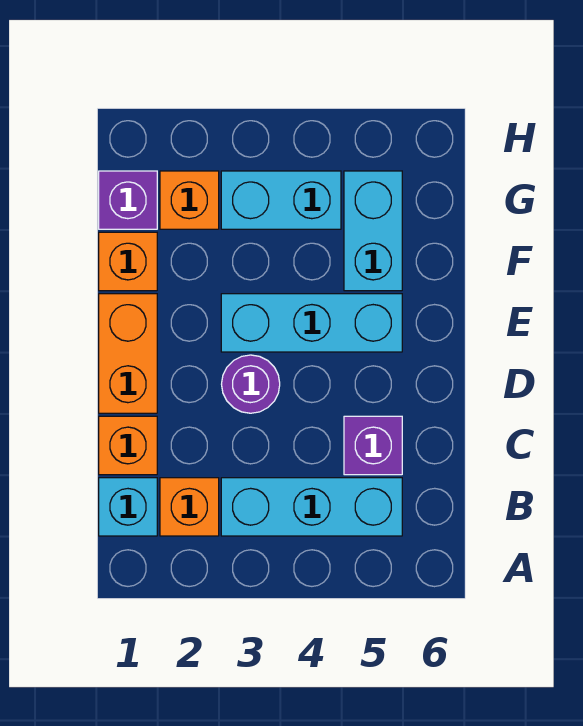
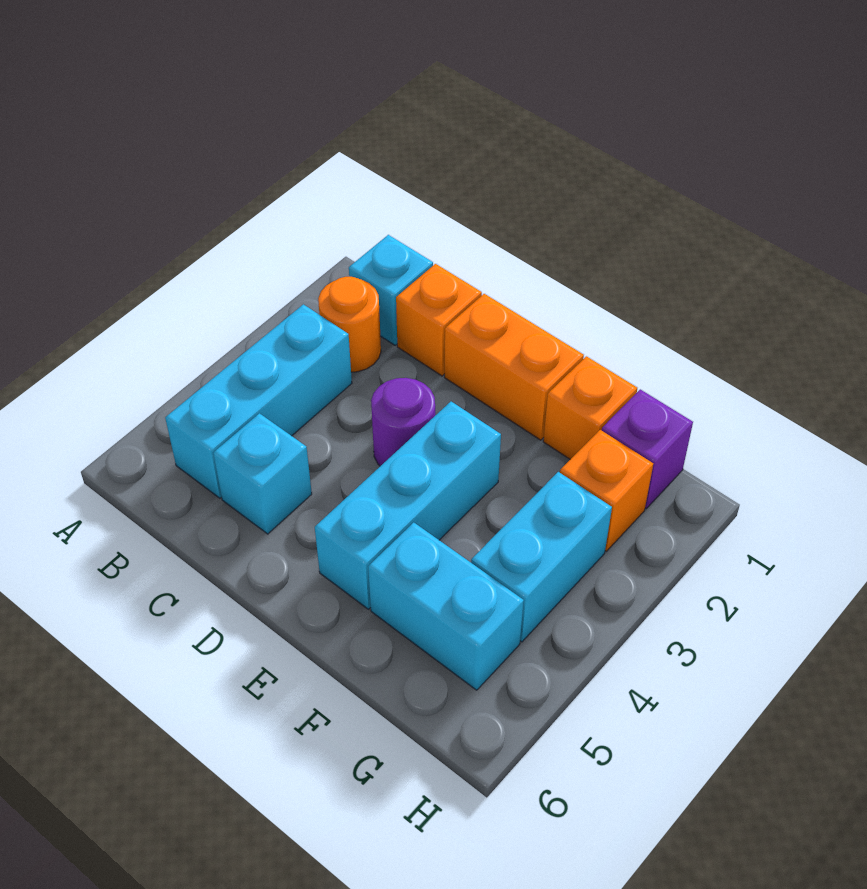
orange 1x1 brick [160,478,219,536] -> orange 1x1 round brick [318,277,381,372]
purple 1x1 brick [344,416,402,475] -> cyan 1x1 brick [213,413,312,534]

